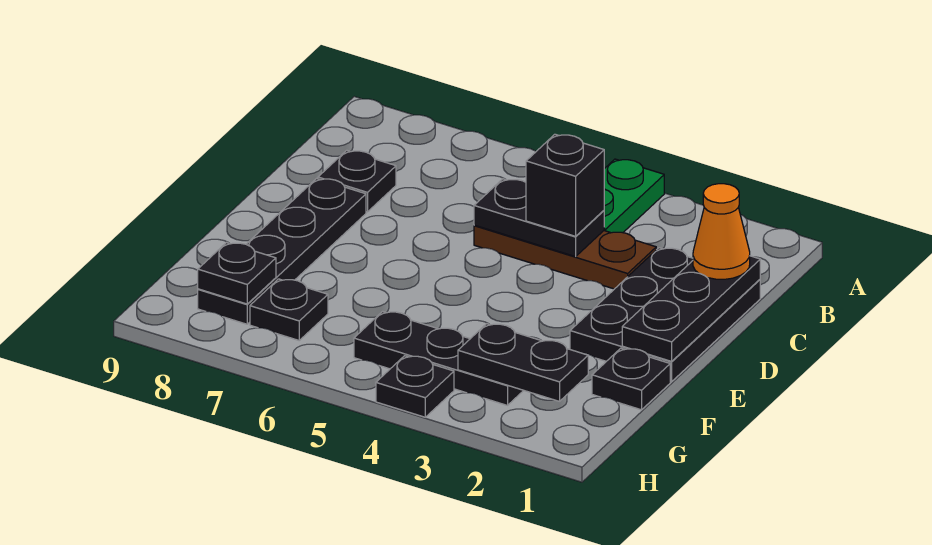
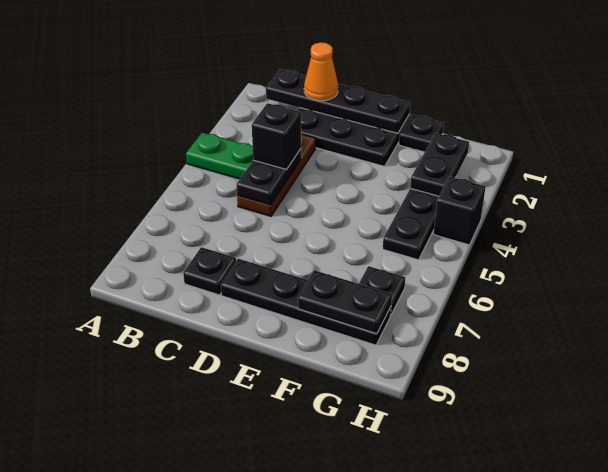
black 1x3 plate [622,256,760,361] -> black 1x4 plate [266,69,410,133]
black 1x1 plate [198,243,276,304] -> black 1x2 plate [298,270,392,334]
black 1x1 plate [376,356,454,417] -> black 1x1 brick [434,177,486,245]

